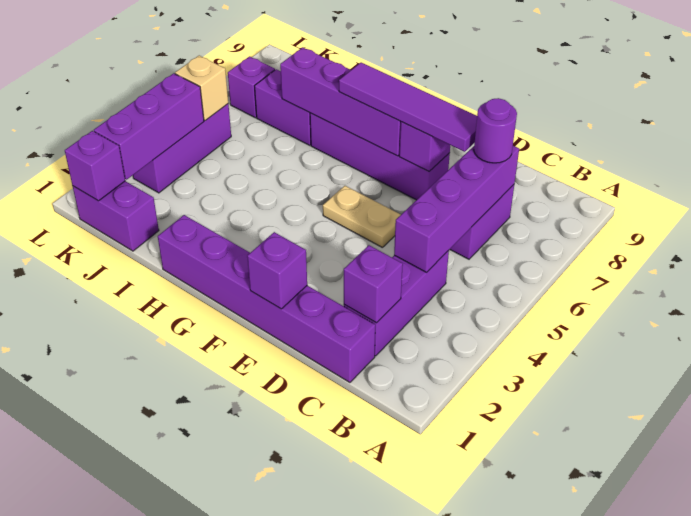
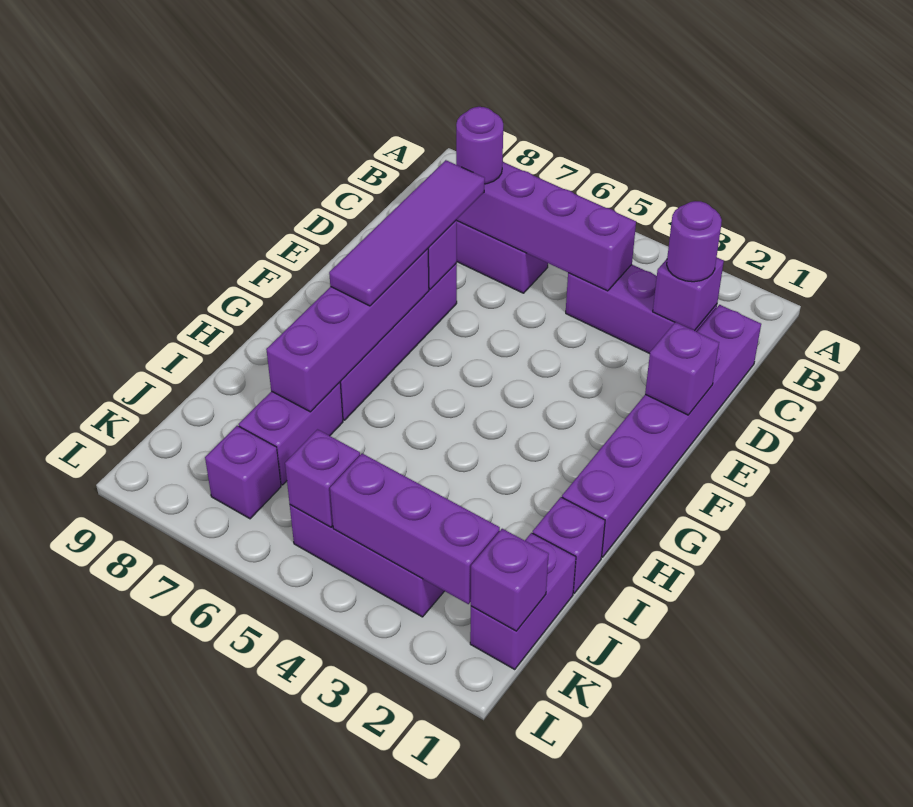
none -> purple 1x1 round brick [667,201,722,282]
tan 1x2 plate [323,186,401,248] -> none
none -> purple 1x1 brick [533,497,605,593]
tan 1x1 brick [175,56,228,120] -> purple 1x1 brick [285,430,360,527]

